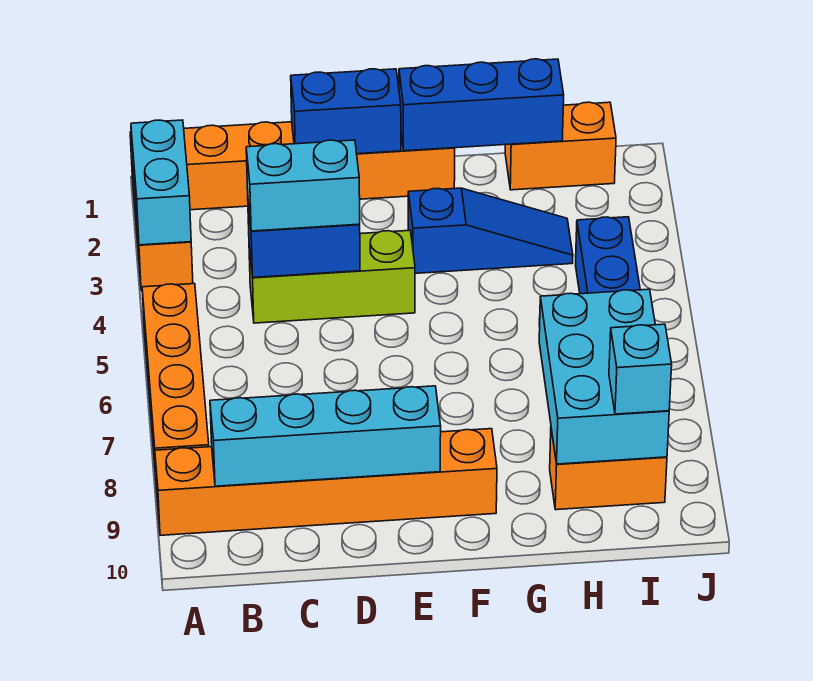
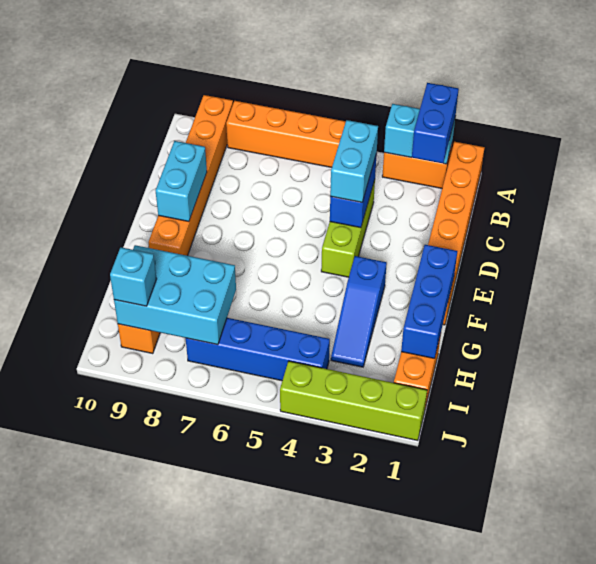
cyan 1x4 brick [210,386,441,486] -> cyan 1x2 brick [156,141,207,221]
blue 1x2 brick [291,69,401,154] -> blue 1x2 brick moved to [412,83,459,163]
none -> lime 1x4 brick [280,361,427,441]

